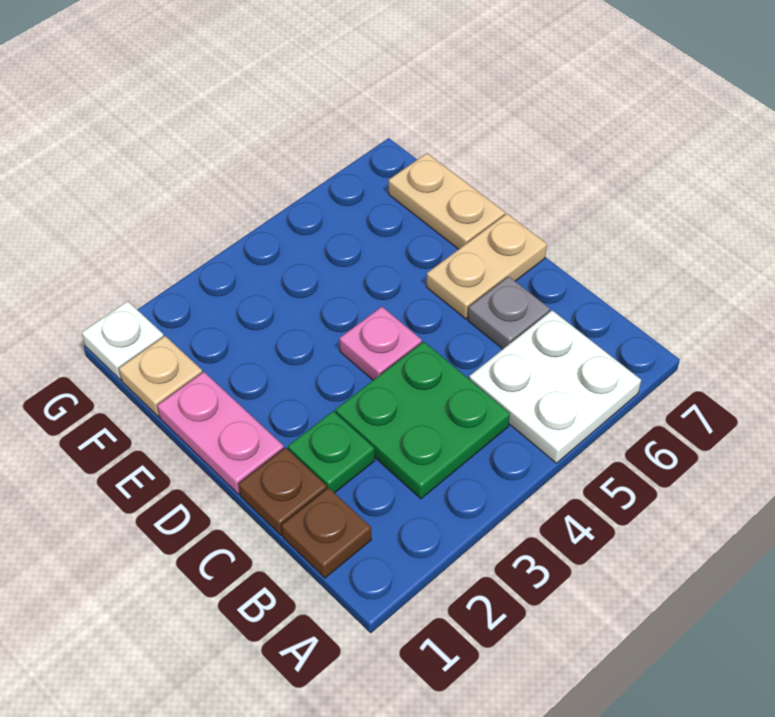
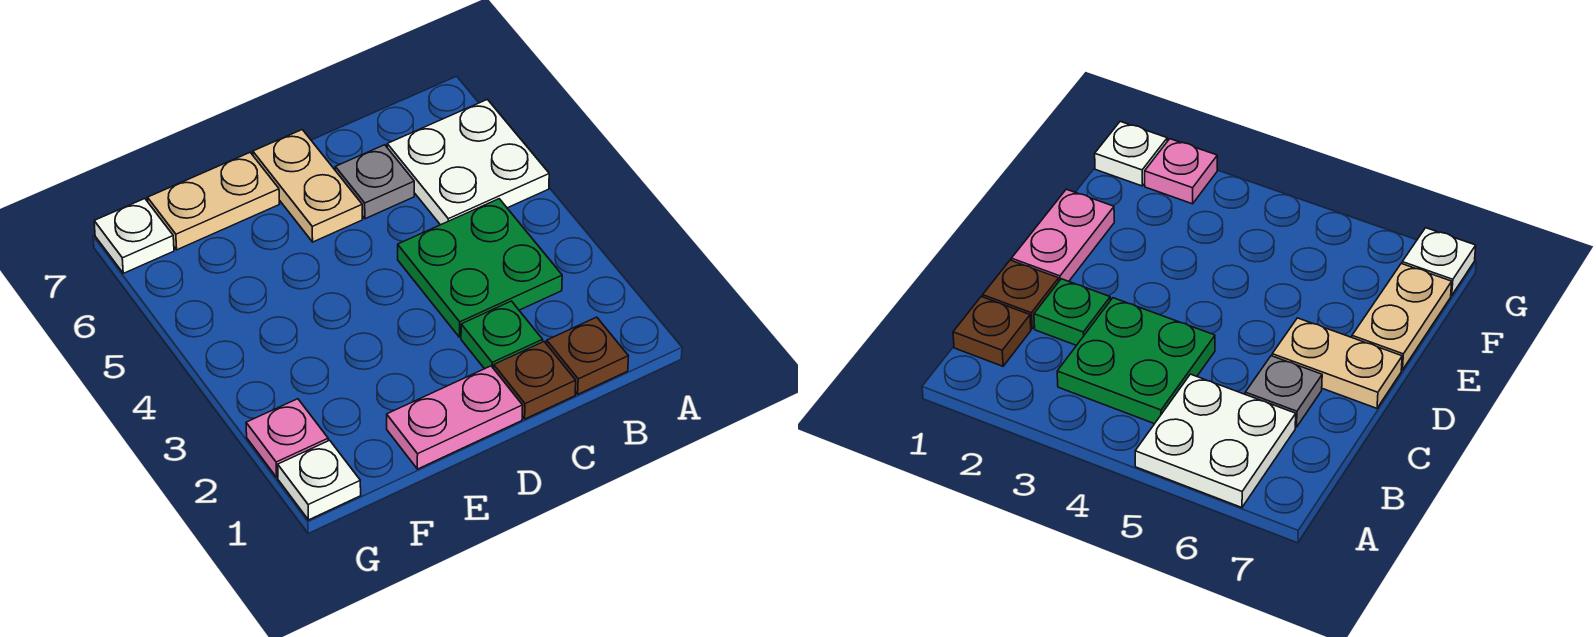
pink 1x1 plate [340,307,422,380] -> pink 1x1 plate moved to [246,399,328,477]
tan 1x1 plate [119,336,202,417] -> none
none -> white 1x1 plate [94,199,174,273]

